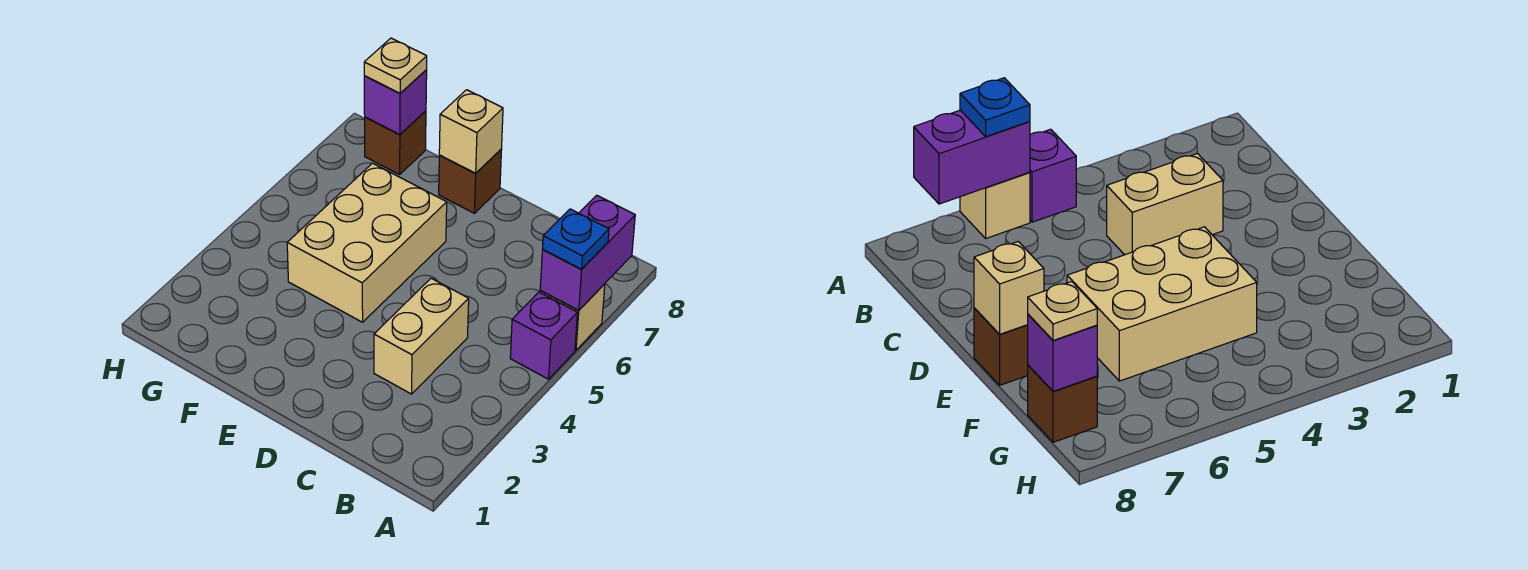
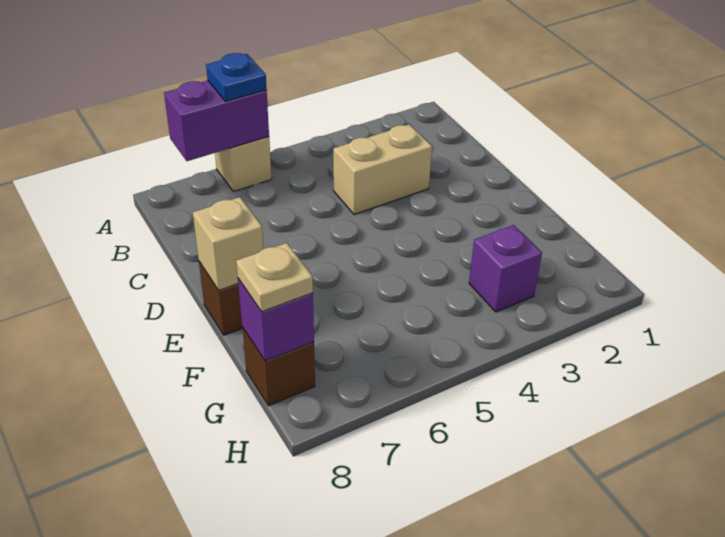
purple 1x1 brick [510,292,577,379] -> purple 1x1 brick moved to [469,225,542,312]
tan 2x3 brick [287,163,447,322] -> none

